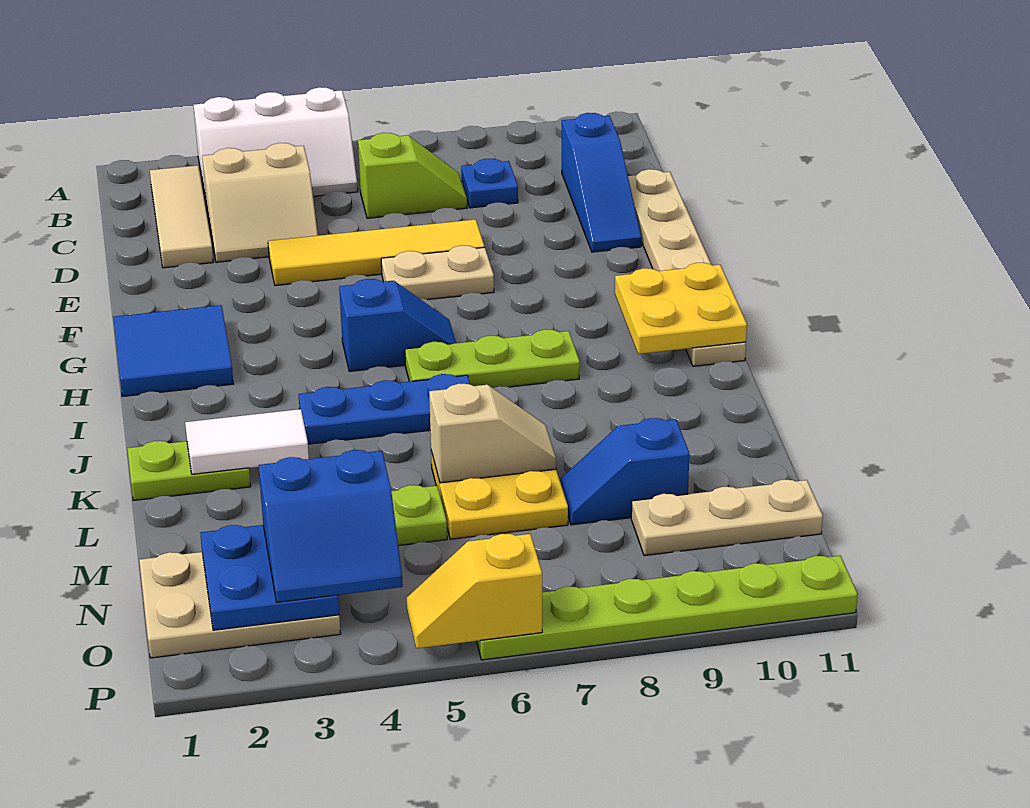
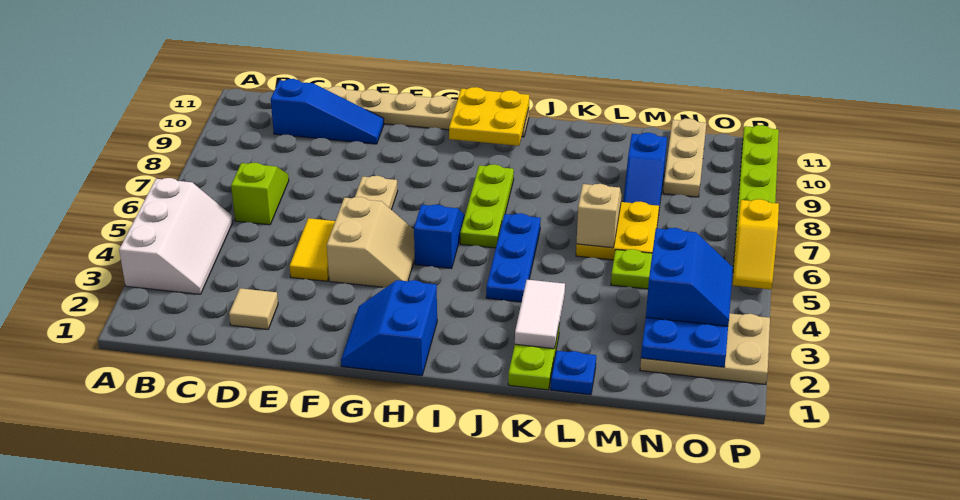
tan 1x3 tile [150,165,213,268] -> tan 1x1 tile [229,288,278,329]
tan 2x2 slope [202,143,318,262] -> tan 2x2 slope moved to [327,197,415,288]
blue 1x1 plate [461,159,518,208] -> blue 1x1 plate moved to [551,351,596,395]
yellow 1x4 tile [268,219,484,286] -> yellow 1x2 tile [290,218,335,281]
blue 2x2 tile [113,305,233,397] -> blue 2x2 slope [341,280,437,376]
tan 2x3 plate [139,552,341,658] -> tan 2x3 plate turned to [640,313,770,384]

